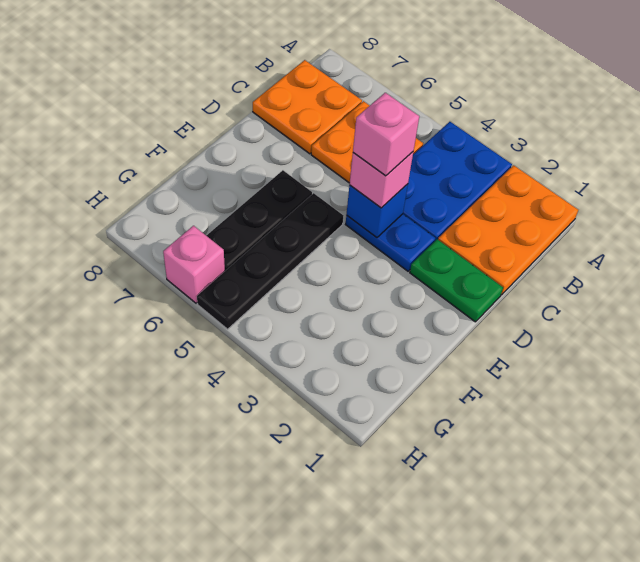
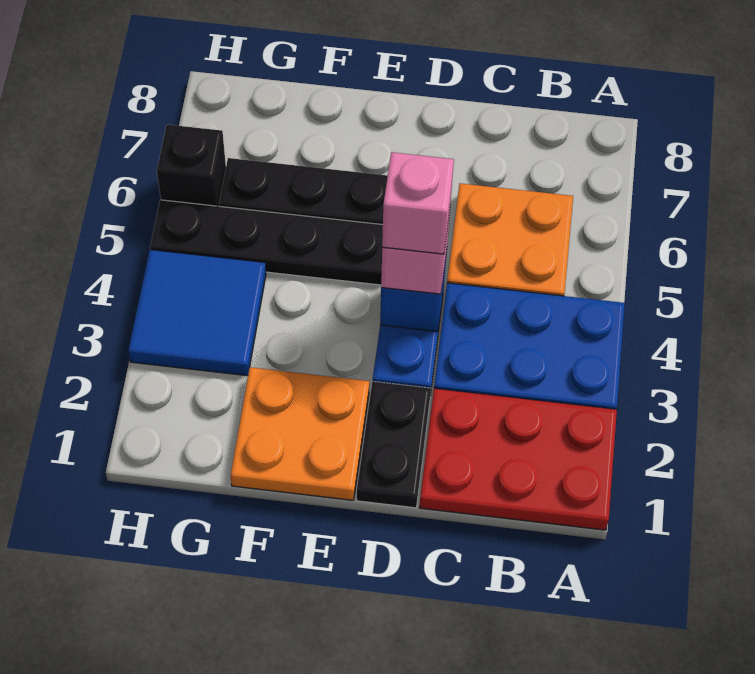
orange 2x3 plate [438,165,578,295] -> red 2x3 plate [420,389,617,530]
orange 2x2 plate [253,60,362,154] -> orange 2x2 plate moved to [230,367,369,500]
green 1x2 plate [410,239,503,322] -> black 1x2 plate [357,381,431,508]
none -> blue 2x2 tile [128,250,266,376]
pink 1x1 brick [163,226,225,303] -> black 1x1 brick [157,125,226,206]

